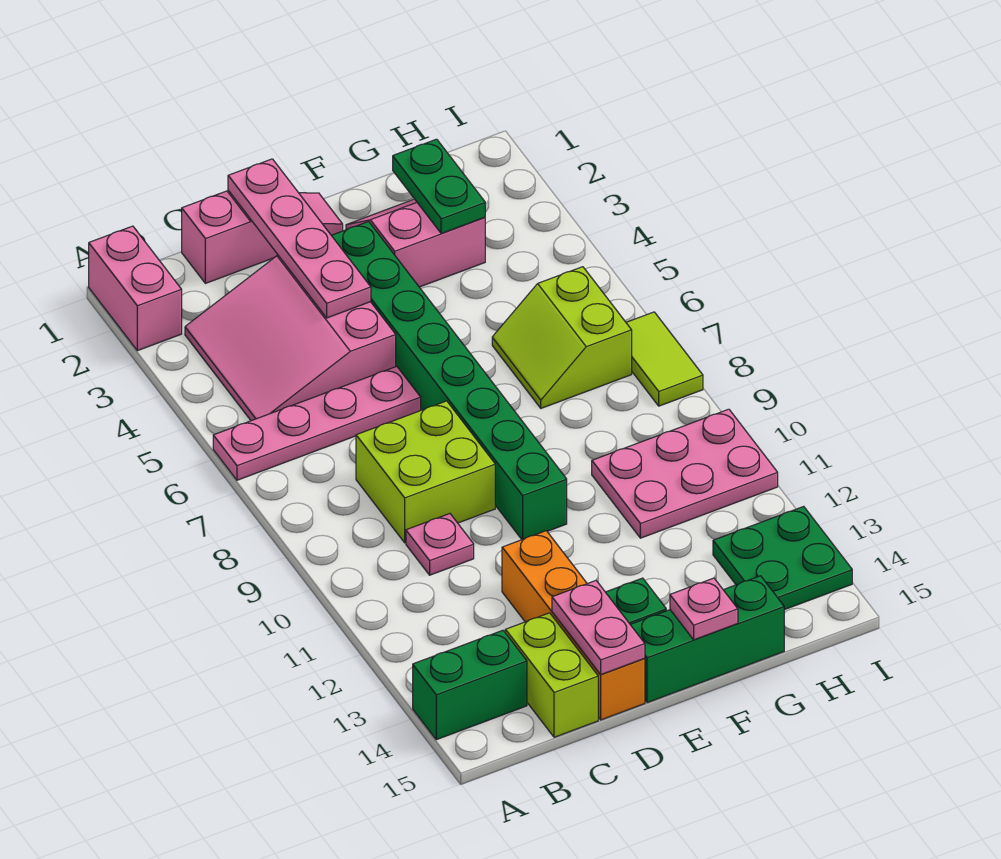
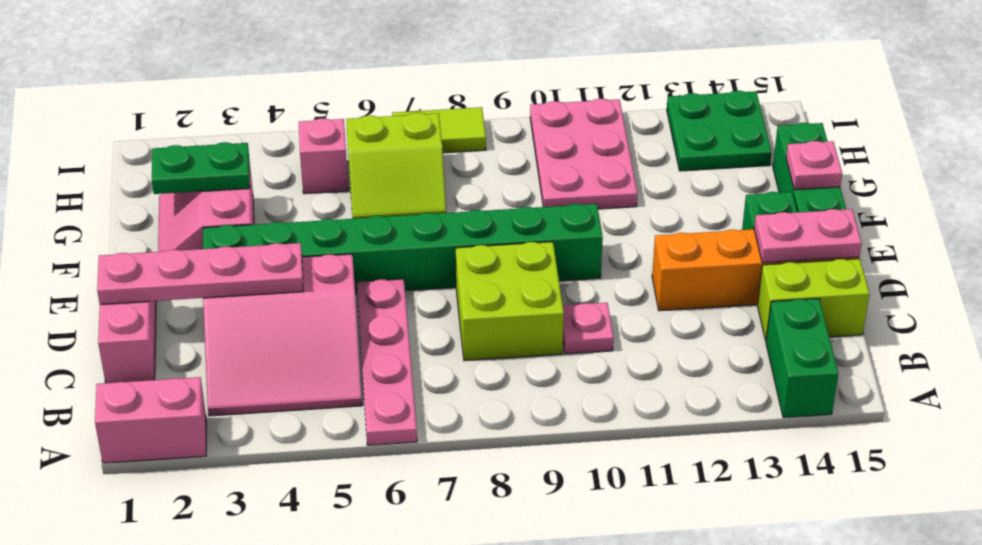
none -> pink 1x1 brick [299,118,348,194]

